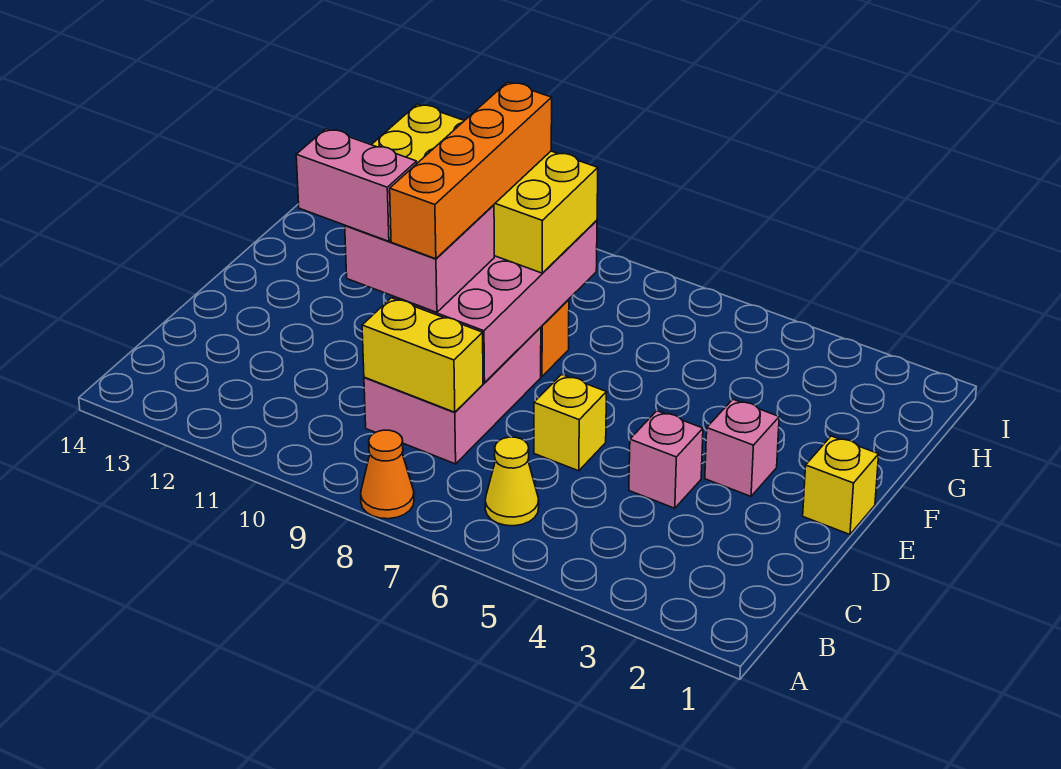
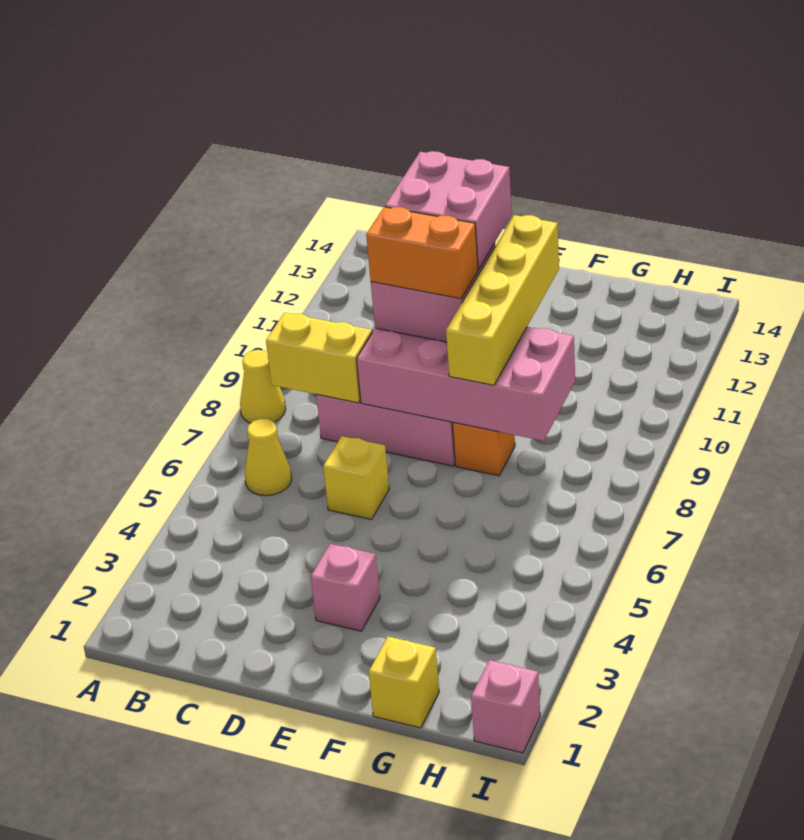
orange 1x1 cone [361,430,414,519] -> yellow 1x1 cone [240,350,286,423]
yellow 1x2 brick [362,298,483,412] -> yellow 1x2 brick turned to [266,313,372,403]
pink 1x1 brick [629,411,703,508] -> pink 1x1 brick moved to [471,660,540,753]
orange 1x4 brick [390,82,552,259] -> orange 1x2 brick [366,207,478,299]
pink 1x2 brick [296,129,417,241] -> pink 2x2 brick [385,151,512,269]
yellow 1x1 brick [803,436,879,534] -> yellow 1x1 brick moved to [369,637,439,728]
yellow 2x4 brick [372,104,598,273] -> yellow 1x4 brick [446,215,559,385]

